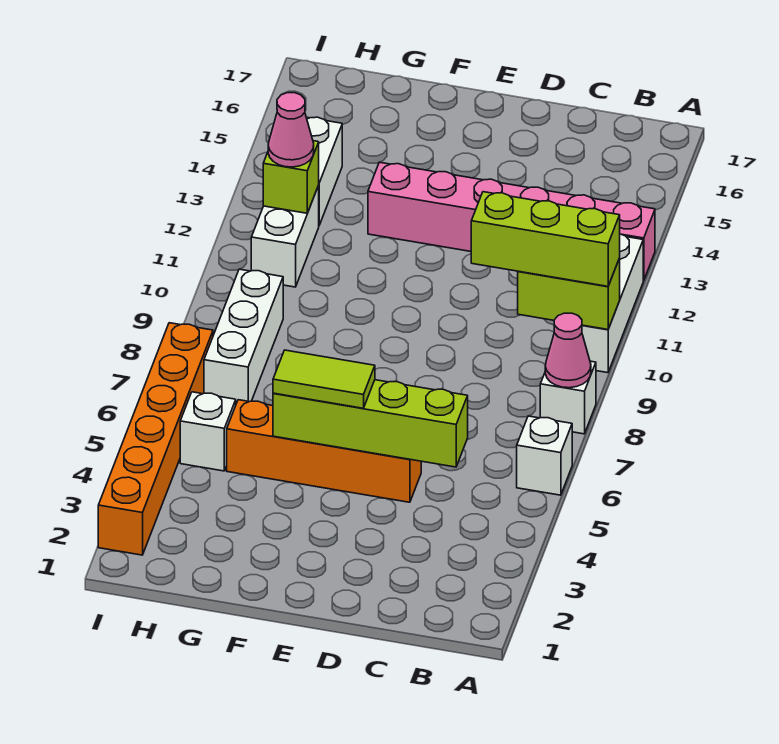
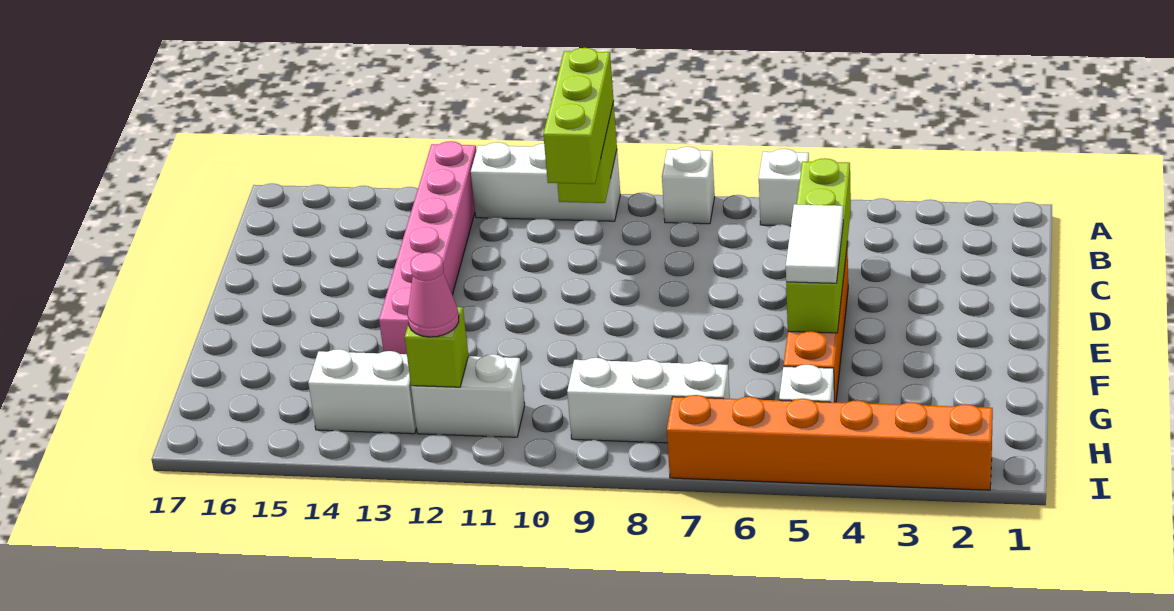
pink 1x1 cone [545,313,591,388] -> none
lime 1x2 tile [273,350,375,408] -> white 1x2 tile [786,204,843,283]

